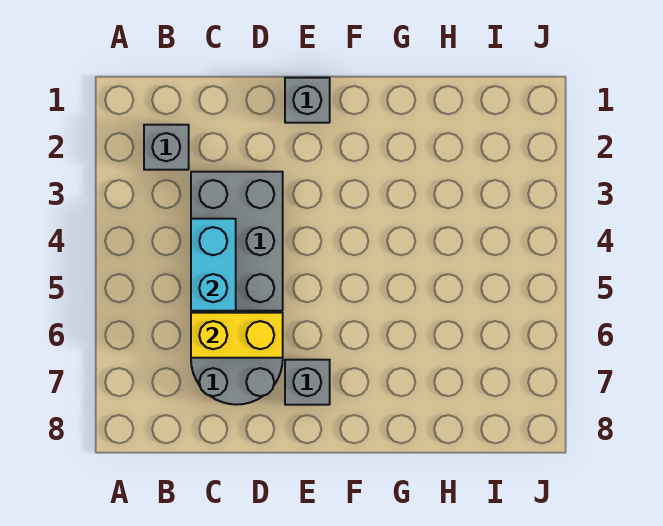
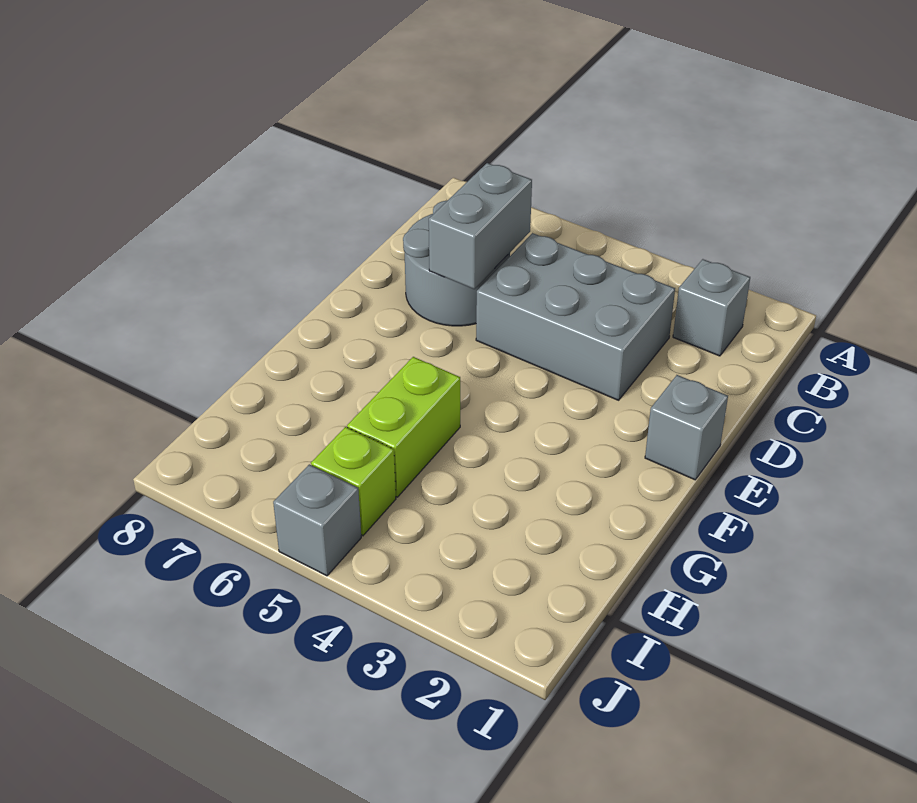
cyan 1x2 brick [191,219,236,311] -> none
yellow 1x2 brick [191,313,283,358] -> grey 1x2 brick [429,163,532,289]
grey 1x1 brick [285,360,330,405] -> grey 1x1 brick moved to [273,464,361,576]
none -> lime 1x2 brick [347,357,460,497]
none -> lime 1x1 brick [311,427,396,536]

